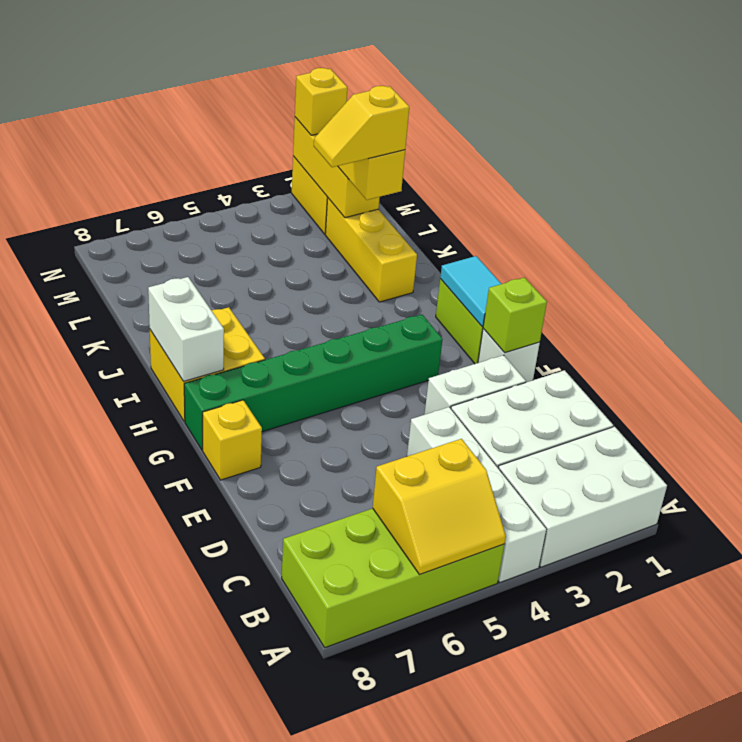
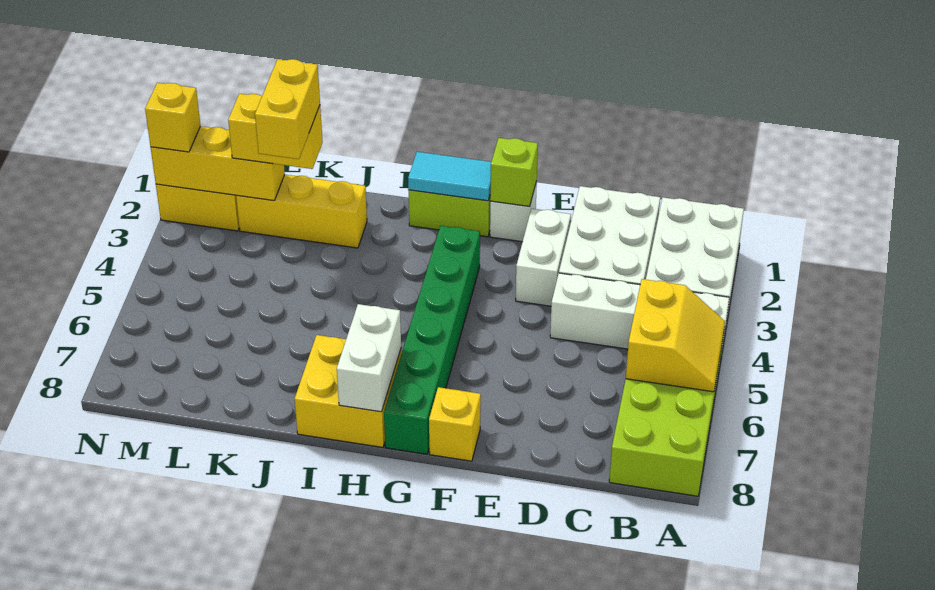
white 1x2 brick [148,277,224,381] -> white 1x2 brick turned to [337,304,401,412]
yellow 1x2 slope [314,86,409,167] -> yellow 1x2 brick [255,59,320,159]

